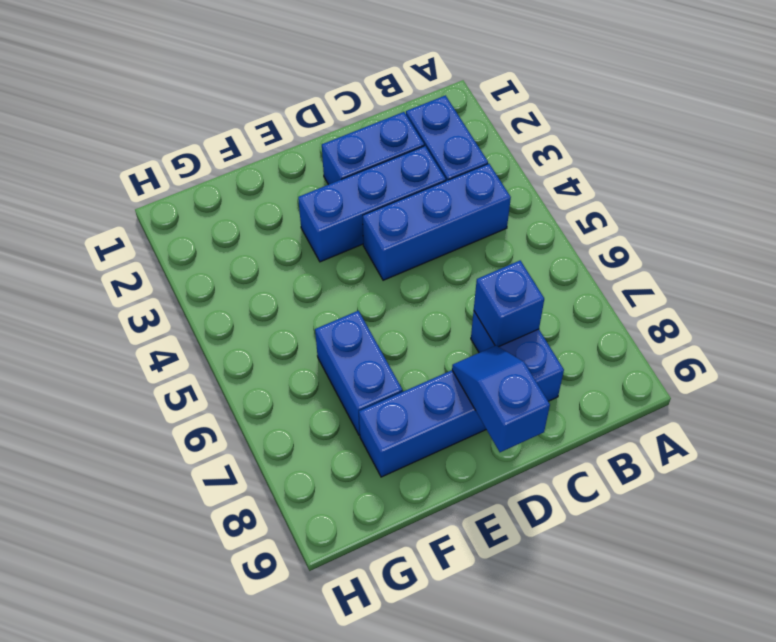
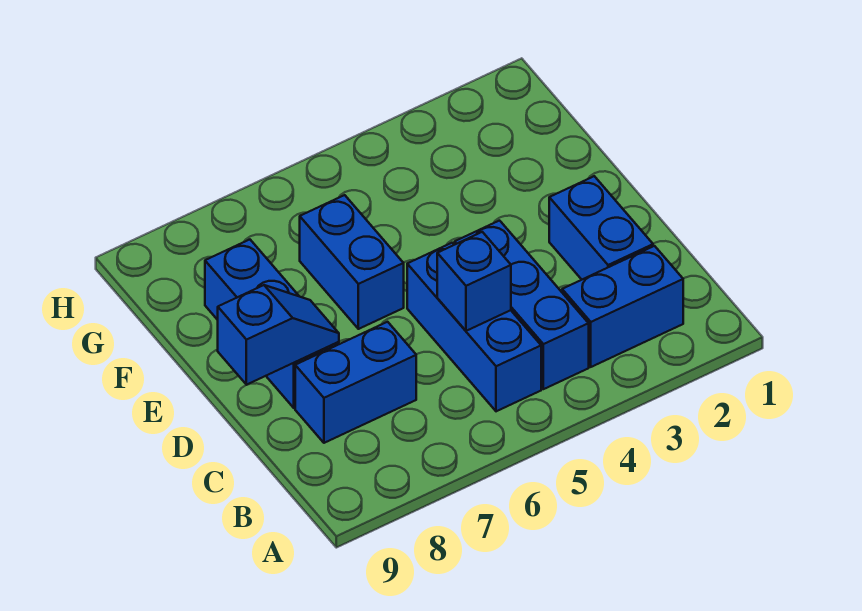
blue 1x3 brick [298,146,446,262] -> blue 1x3 brick moved to [407,243,541,411]
blue 1x1 brick [474,261,544,347] -> blue 1x1 brick moved to [437,232,511,331]
blue 1x2 brick [315,311,402,435] -> blue 1x2 brick turned to [300,195,404,329]

